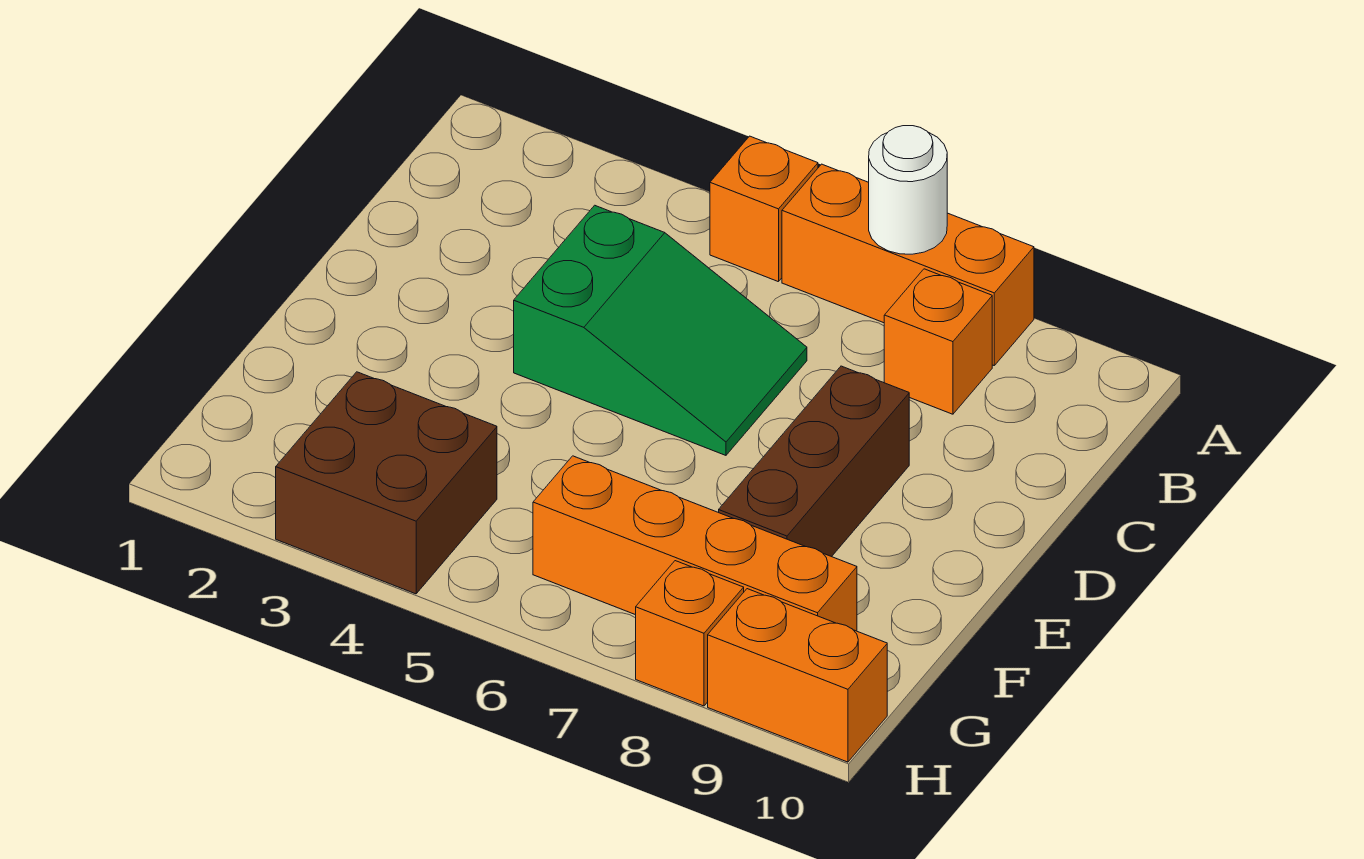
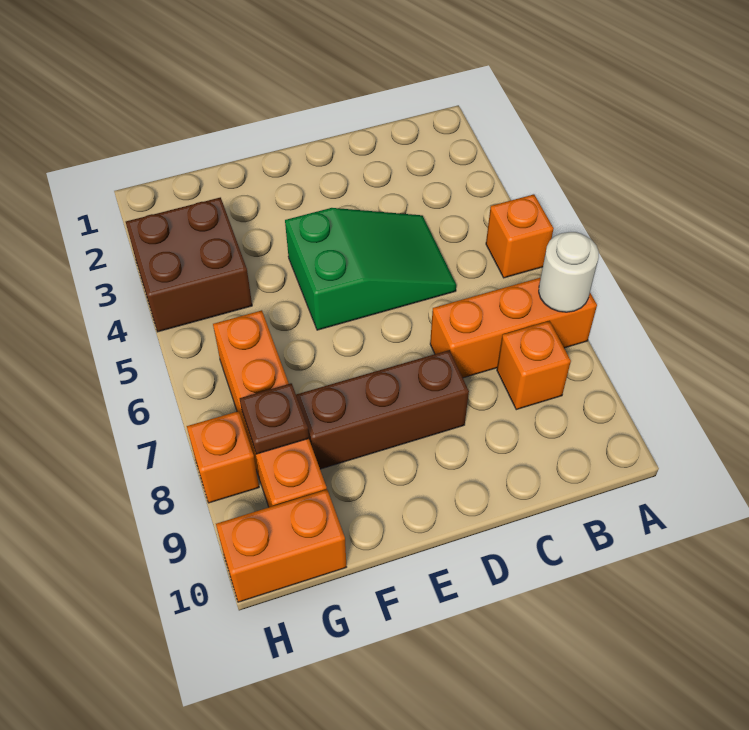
orange 1x3 brick [782,164,1034,365] -> orange 1x3 brick turned to [430,278,597,378]
green 2x3 slope [514,205,807,455] -> green 2x3 slope turned to [285,208,456,330]
none -> brown 1x1 plate [240,383,309,454]
orange 1x2 brick [708,589,887,762] -> orange 1x2 brick turned to [216,490,346,602]

